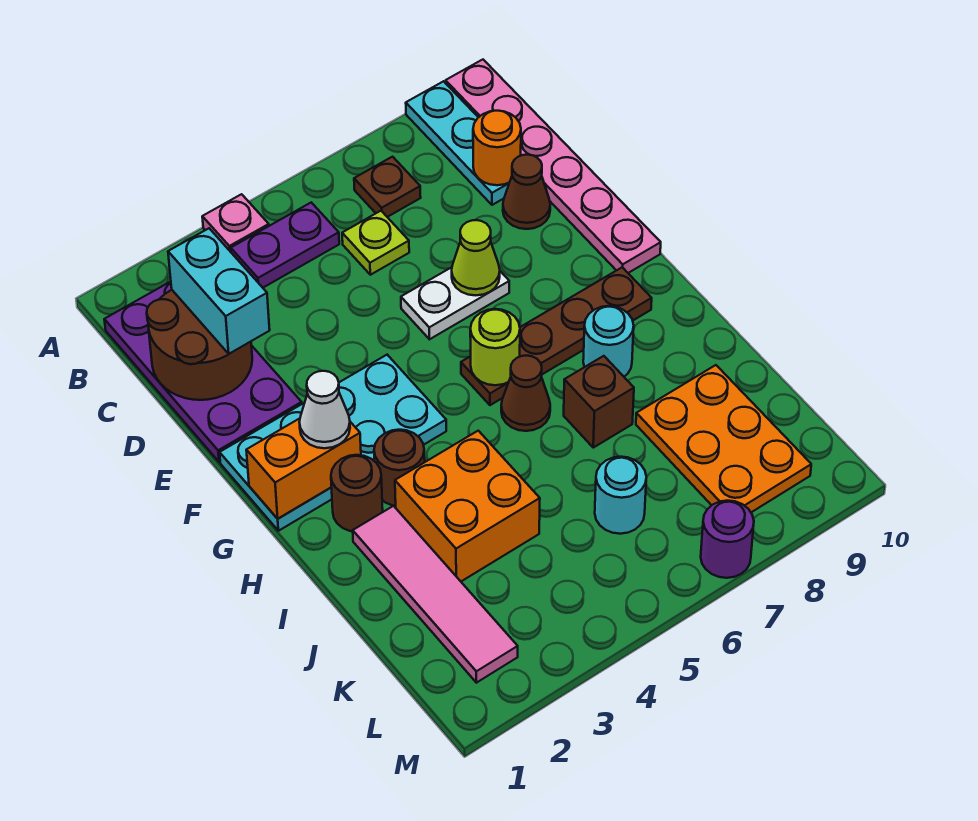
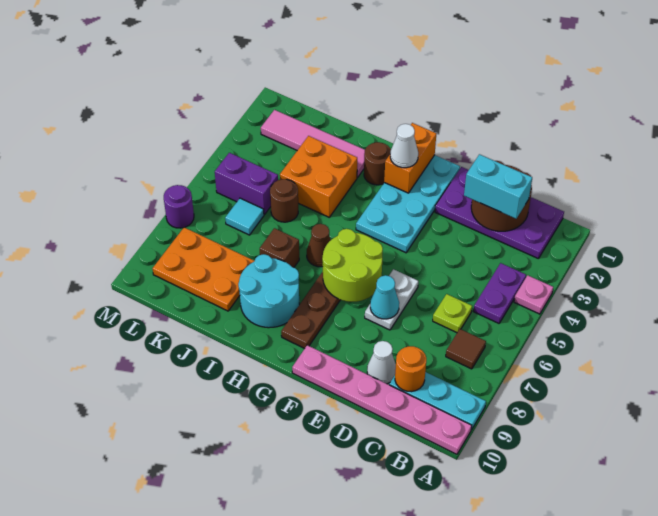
brown 1x1 plate [354,157,421,217] -> brown 1x1 tile [446,329,486,369]
brown 1x1 cone [503,155,550,229] -> white 1x1 cone [367,341,396,384]
lime 1x1 cone [452,220,500,295] -> cyan 1x1 cone [370,275,399,319]
lime 1x1 round brick [470,309,520,385] -> lime 2x2 round brick [322,229,383,302]
brown 1x1 round brick [374,430,425,506] -> brown 1x1 round brick moved to [270,179,298,222]
cyan 1x1 round brick [583,306,634,376] -> cyan 2x2 round brick [238,254,299,328]
none -> purple 1x2 brick [215,153,278,215]
cyan 1x1 round brick [595,457,646,534] -> cyan 1x1 tile [225,198,264,235]

